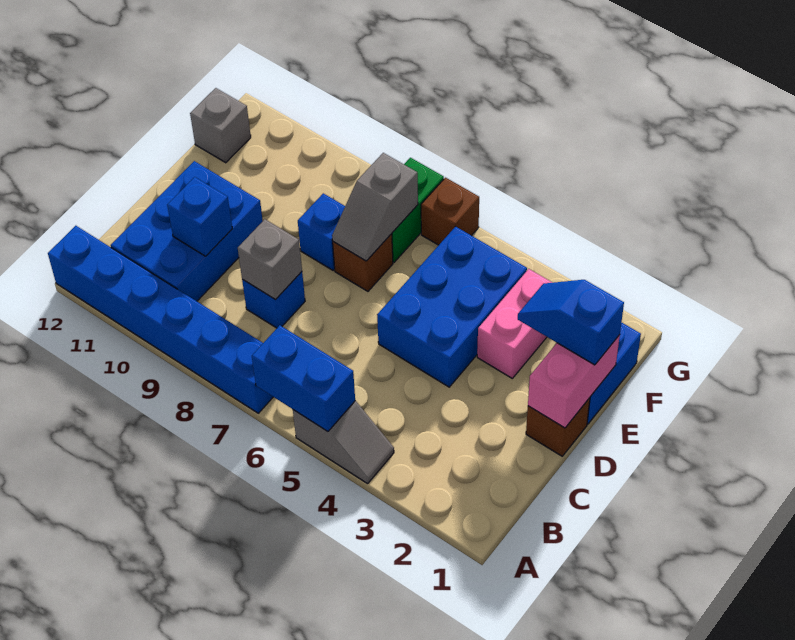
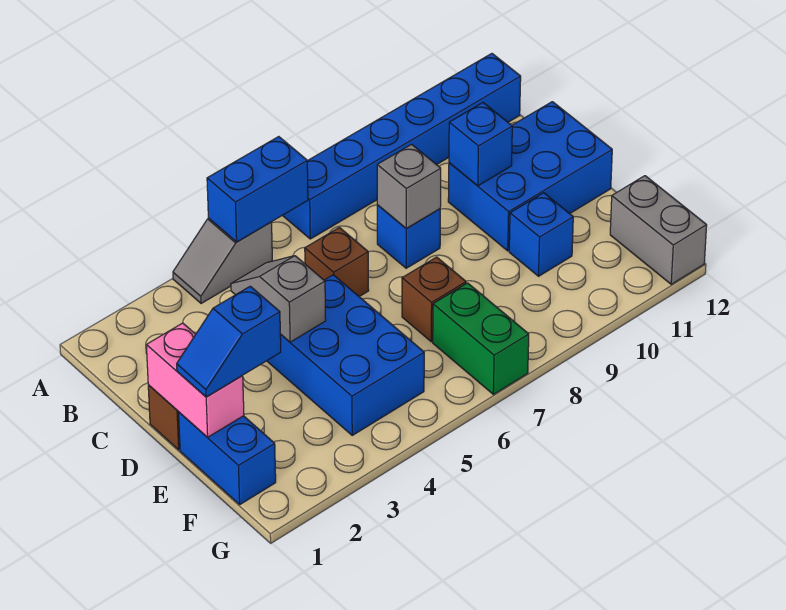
blue 2x3 brick [111,161,263,301] -> blue 2x3 brick turned to [448,102,612,251]
blue 1x2 slope [518,280,624,365] -> blue 1x2 slope turned to [177,286,281,397]
pink 1x2 brick [477,269,552,378] -> none
grey 1x2 slope [332,153,418,261] -> grey 1x2 slope moved to [231,256,326,342]
blue 1x1 brick [298,193,345,270] -> blue 1x1 brick moved to [509,193,573,276]
grey 1x1 brick [190,88,251,163] -> grey 1x2 brick [610,176,707,284]
brown 1x1 brick [421,178,479,245] -> brown 1x1 brick moved to [305,228,369,297]

